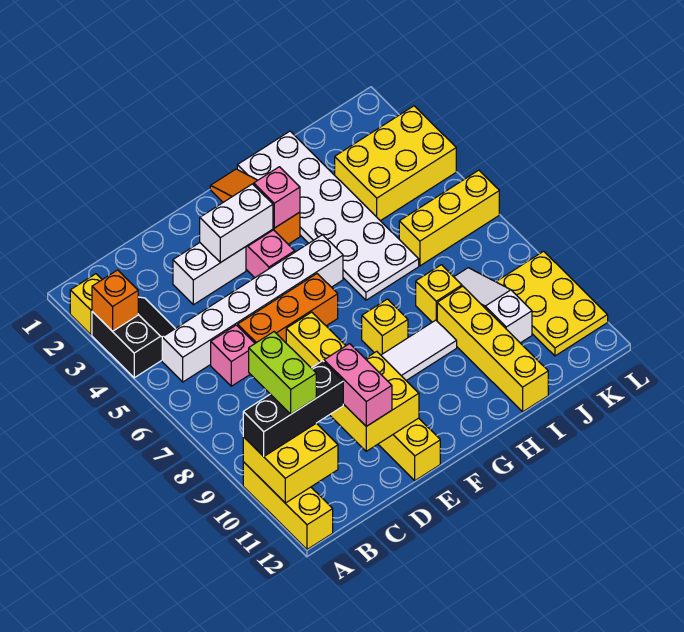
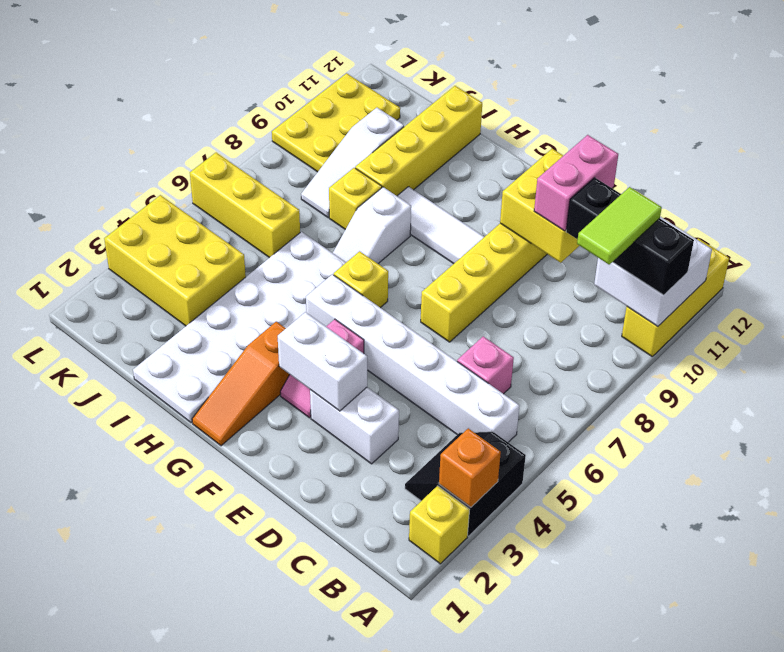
yellow 2x2 brick [243,423,338,503] -> white 2x2 brick [594,217,712,327]
lime 1x2 brick [249,332,316,414] -> lime 1x2 tile [577,187,662,264]
orange 1x3 brick [238,274,338,343] -> none
pink 1x1 brick [254,167,300,228] -> none
yellow 1x1 brick [362,299,408,355] -> yellow 1x1 brick moved to [334,251,388,308]
none -> white 1x2 slope [333,187,411,264]

